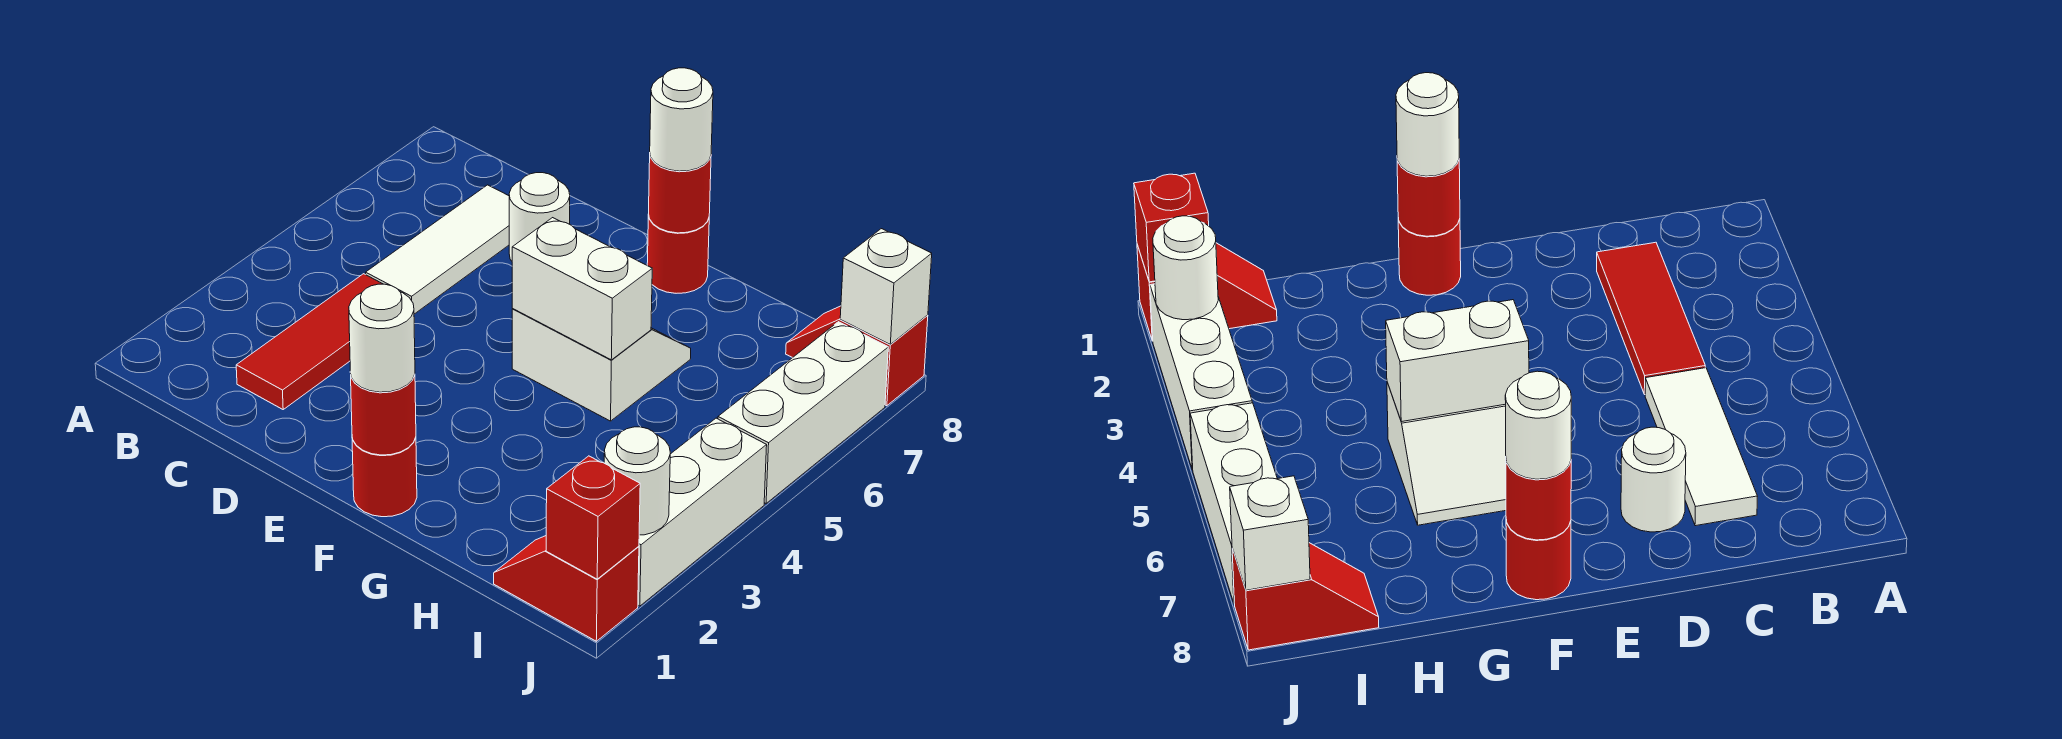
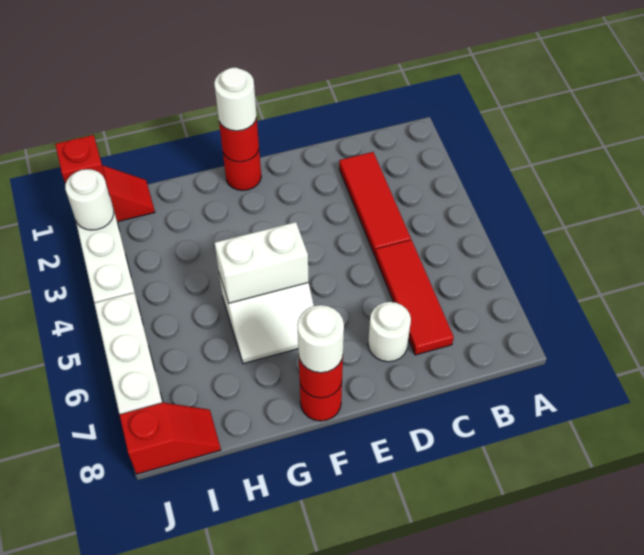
white 1x3 tile [366,185,509,314] -> red 1x3 tile [375,240,454,355]
white 1x1 brick [840,229,932,344] -> none

